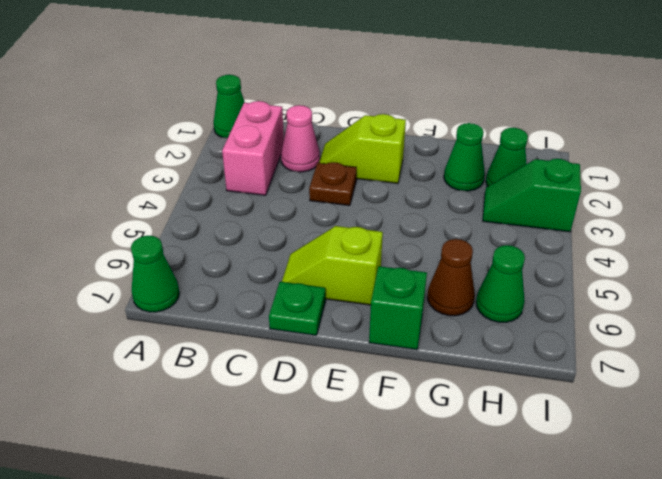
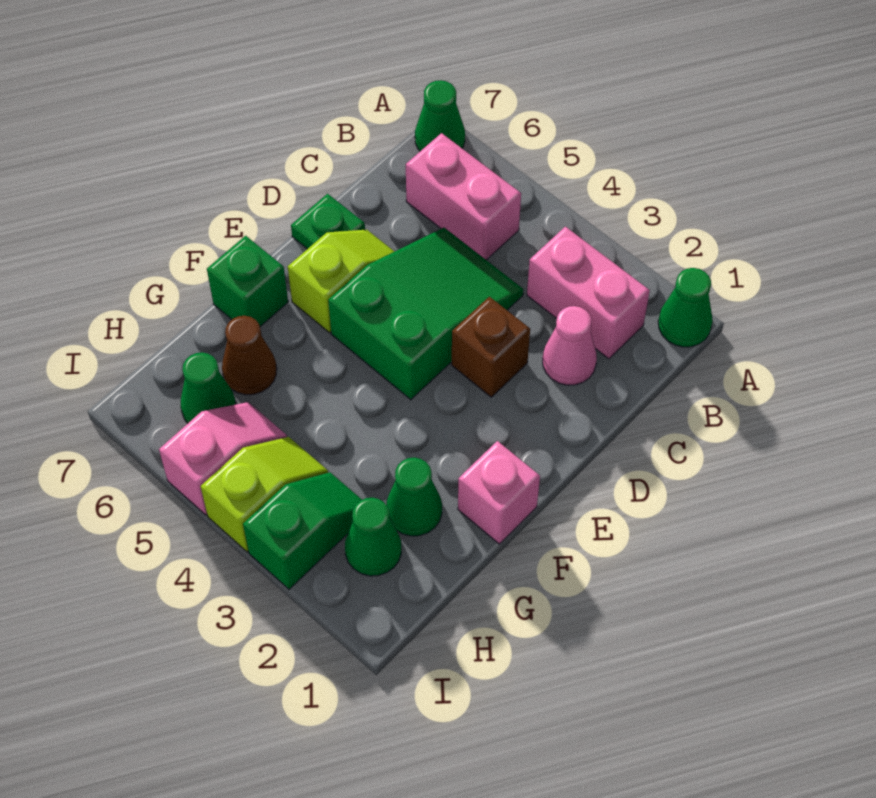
none -> pink 1x2 brick [406,133,521,260]
none -> green 2x3 slope [328,228,524,400]
lime 1x2 slope [319,114,406,183] -> lime 1x2 slope moved to [201,437,328,552]
brown 1x1 plate [309,162,357,205] -> brown 1x1 brick [452,297,530,397]
none -> pink 1x1 brick [458,441,540,544]
none -> pink 1x2 slope [159,402,287,515]

